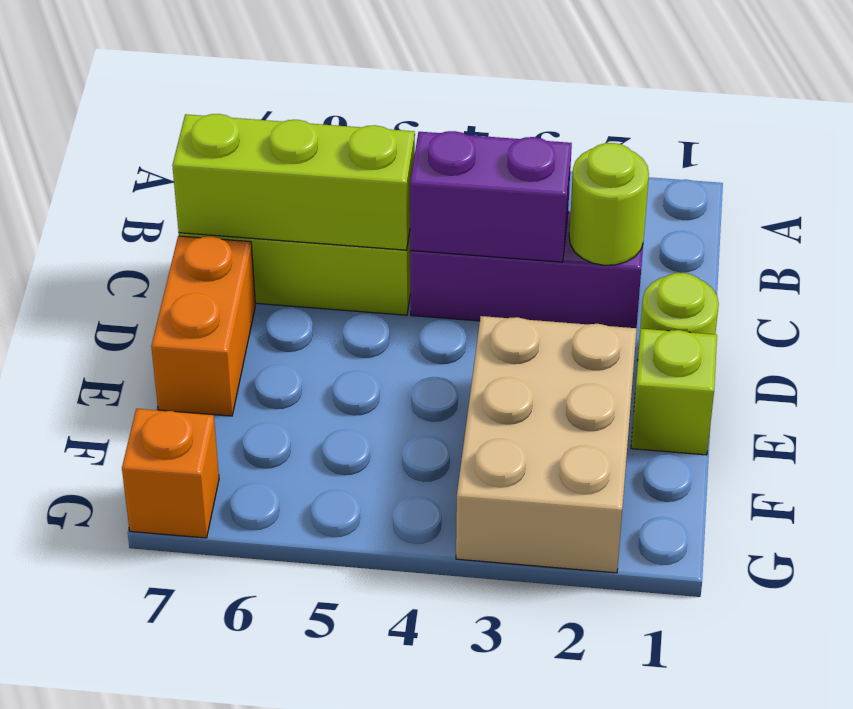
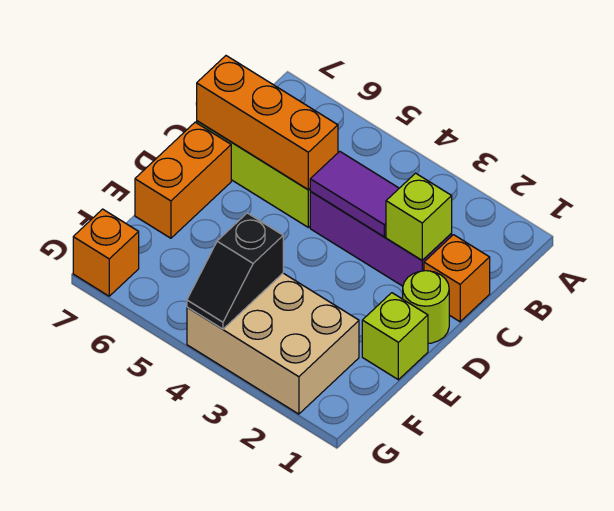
none -> orange 1x1 brick [424,235,490,322]
lime 1x1 round brick [569,143,649,265] -> lime 1x1 brick [386,173,452,260]
purple 1x2 brick [410,131,572,262] -> purple 1x2 tile [310,151,399,237]
lime 1x3 brick [172,114,415,250] -> orange 1x3 brick [197,56,338,190]
tan 2x3 brick [456,316,637,573] -> tan 2x3 brick turned to [187,273,359,414]
none -> black 1x2 slope [187,213,283,329]

